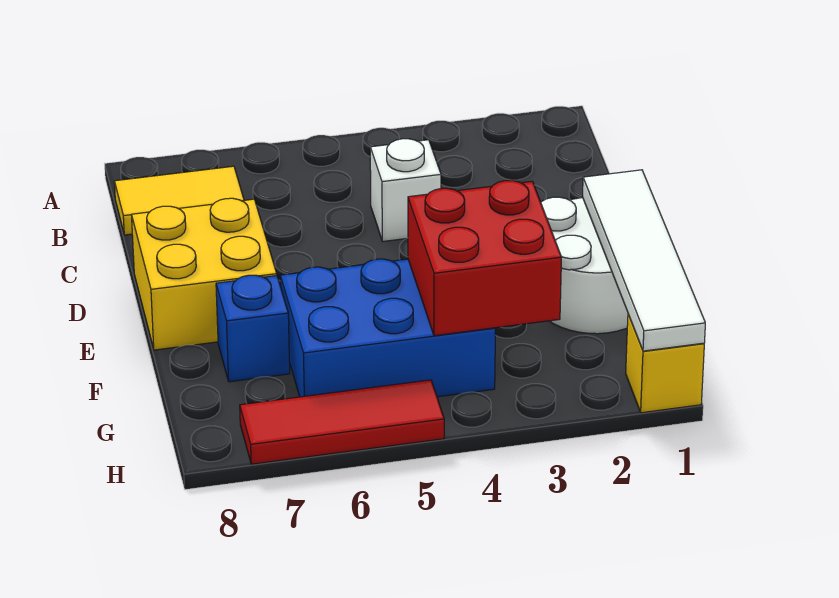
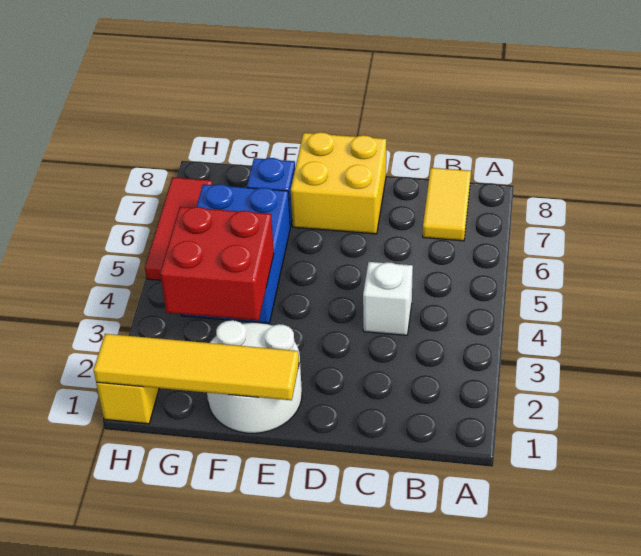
white 1x4 tile [583,170,705,351] -> yellow 1x4 tile [94,334,299,400]

